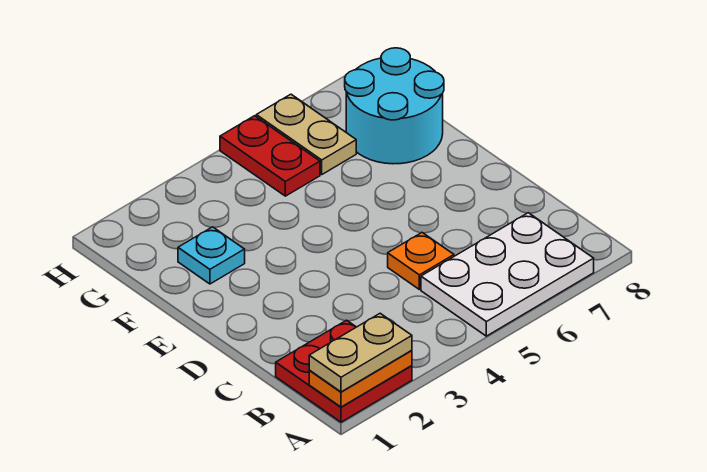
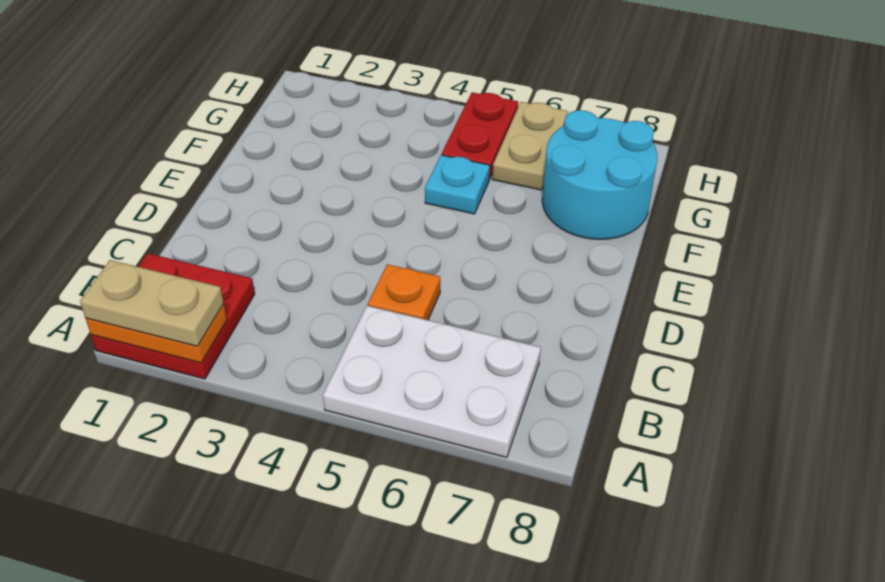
cyan 1x1 plate [178,227,245,284] -> cyan 1x1 plate moved to [425,155,490,214]

